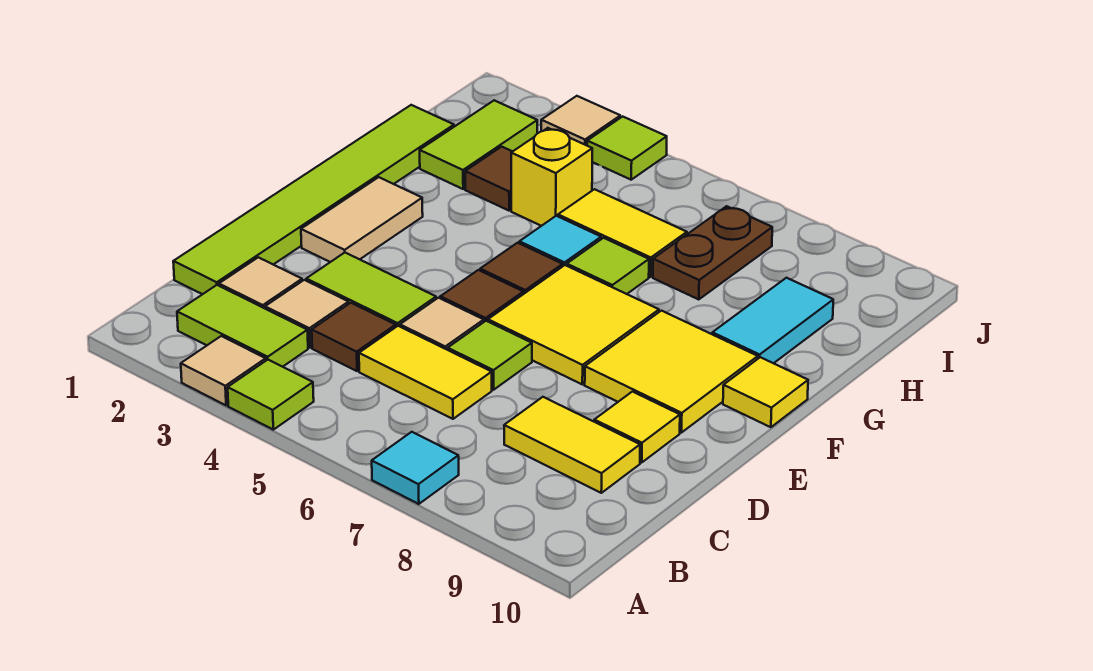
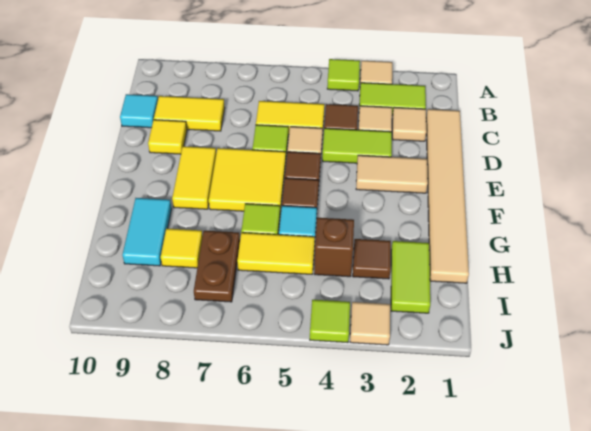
cyan 1x1 tile [372,432,459,504] -> cyan 1x1 tile moved to [120,94,158,128]
lime 1x6 tile [173,105,454,294] -> tan 1x6 tile [426,109,469,283]
tan 1x2 tile [301,177,423,262] -> tan 1x2 tile turned to [356,155,428,193]
yellow 2x2 tile [585,311,758,433] -> yellow 1x2 tile [172,146,216,209]
yellow 1x1 tile [723,357,808,427] -> yellow 1x1 tile moved to [161,229,203,268]
yellow 1x1 brick [511,128,592,226] -> brown 1x1 brick [314,218,354,277]

